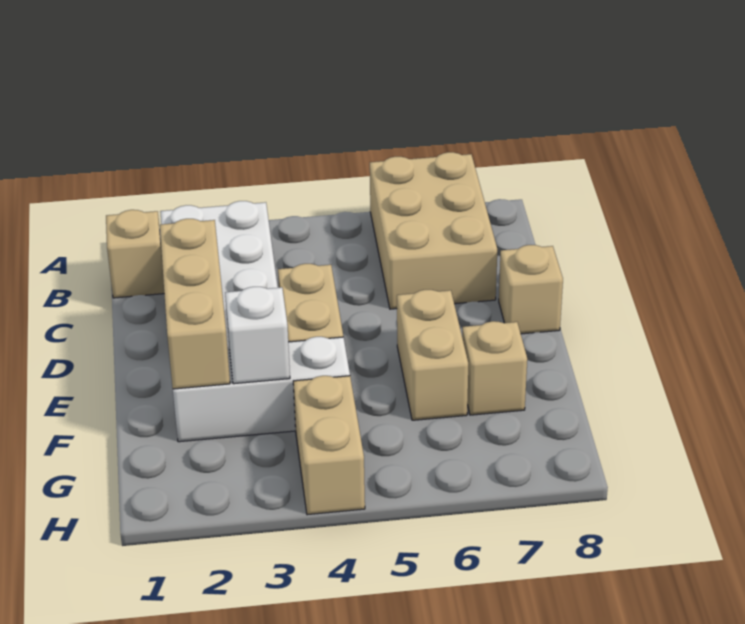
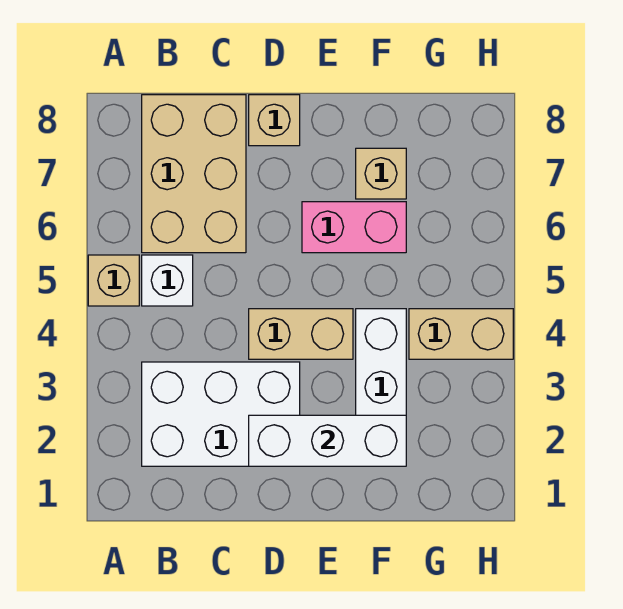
tan 2x3 brick [370,152,497,309] -> tan 2x3 brick turned to [142,95,246,253]
tan 1x1 brick [106,210,164,298] -> tan 1x1 brick moved to [88,255,139,306]
tan 1x3 brick [160,219,230,389] -> white 1x3 brick [249,415,406,466]
tan 1x2 brick [397,290,468,420] -> pink 1x2 brick [302,202,406,253]
white 1x1 brick [225,287,290,384] -> white 1x1 brick moved to [142,255,193,306]

